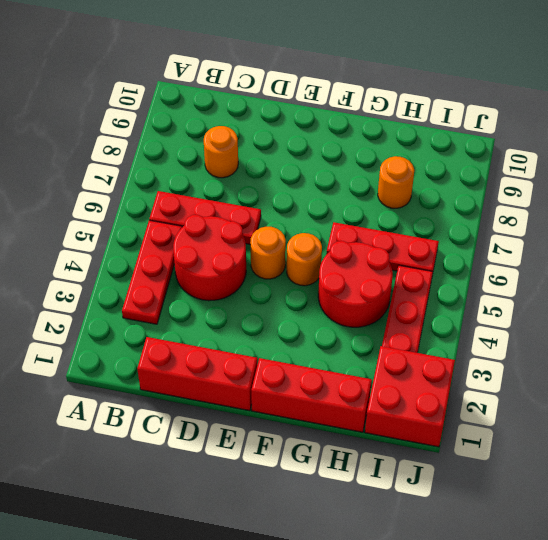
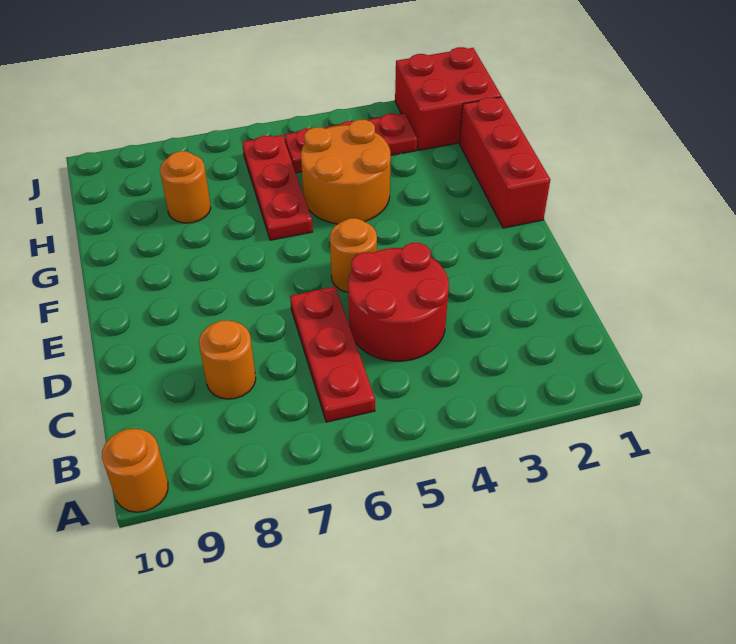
red 1x3 plate [122,220,182,324] -> none
red 1x3 brick [137,337,257,411] -> none
orange 1x1 round brick [287,233,322,286] -> orange 1x1 round brick moved to [102,429,168,512]
red 2x2 round brick [318,241,393,327] -> orange 2x2 round brick [301,120,391,224]

